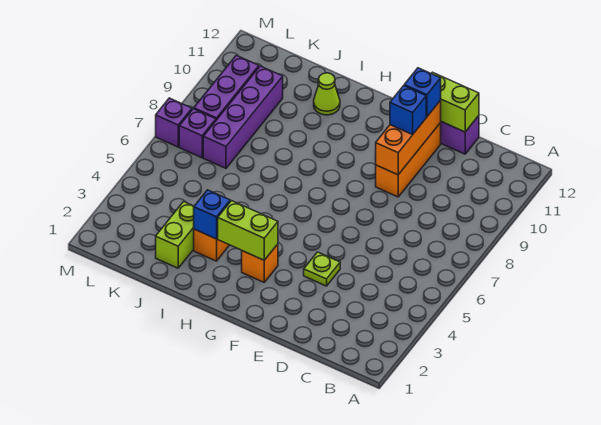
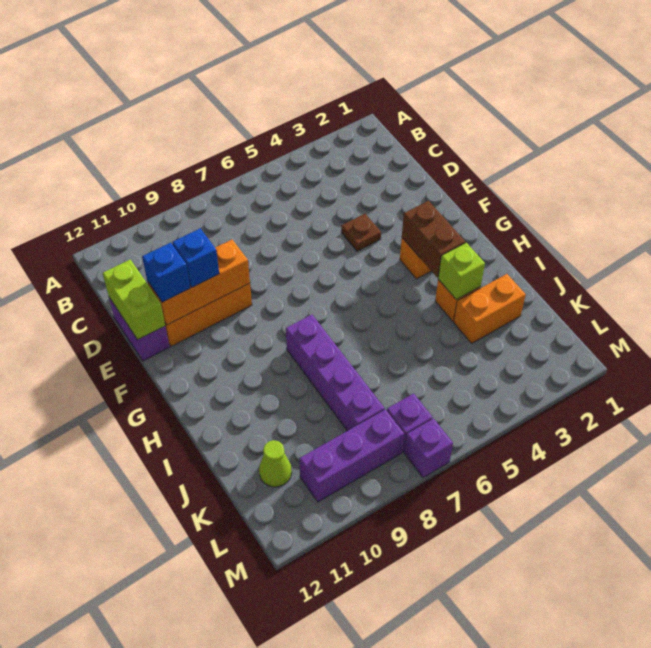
lime 1x1 plate [304,252,340,286] -> brown 1x1 plate [341,214,381,251]
lime 1x2 brick [218,201,278,260] -> brown 1x2 brick [402,201,465,278]
blue 1x1 brick [194,190,230,239] -> lime 1x1 brick [438,243,485,299]
lime 1x1 cone [314,73,340,115] -> lime 1x1 cone moved to [259,440,292,487]
lime 1x2 brick [156,202,194,268] -> orange 1x2 brick [454,274,526,343]
purple 1x4 brick [203,66,283,168] -> purple 1x4 brick turned to [286,315,385,431]

